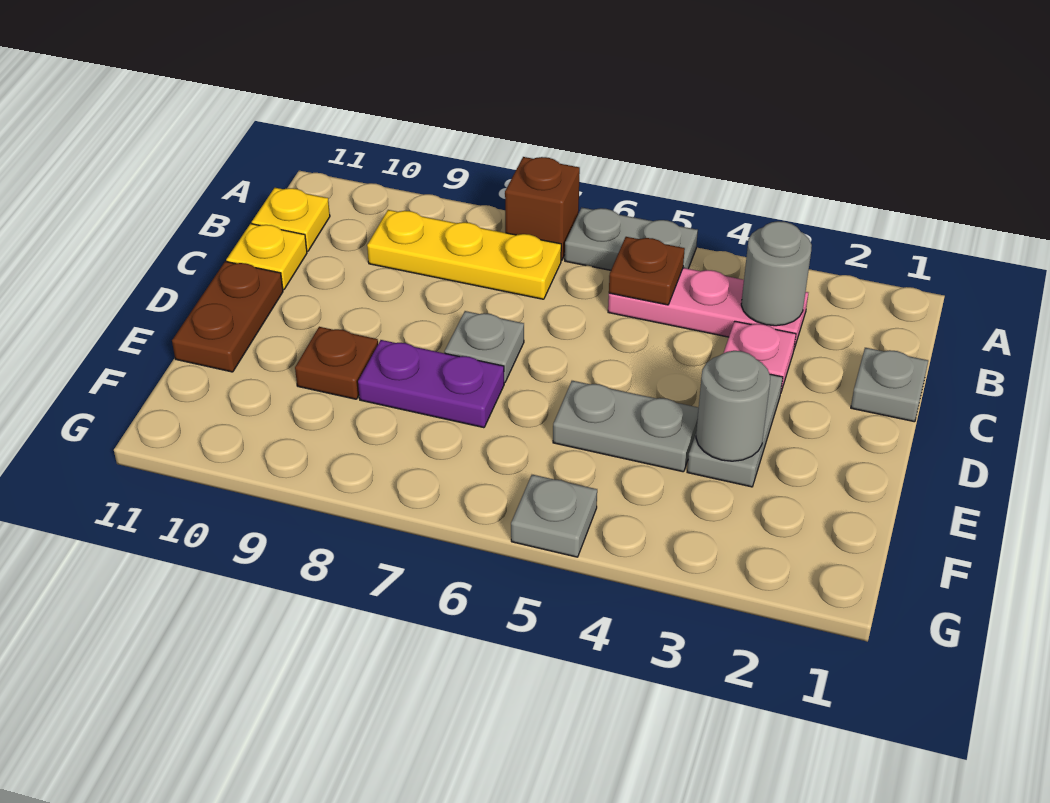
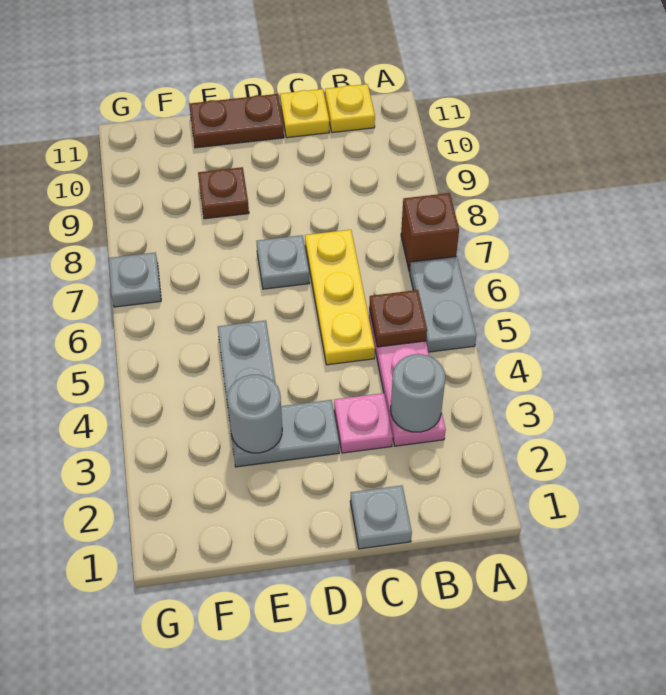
yellow 1x3 plate [367,210,561,299] -> yellow 1x3 plate moved to [305,230,375,365]
purple 1x2 plate [358,340,504,428] -> none
grey 1x1 plate [511,475,597,557] -> grey 1x1 plate moved to [109,253,161,307]

